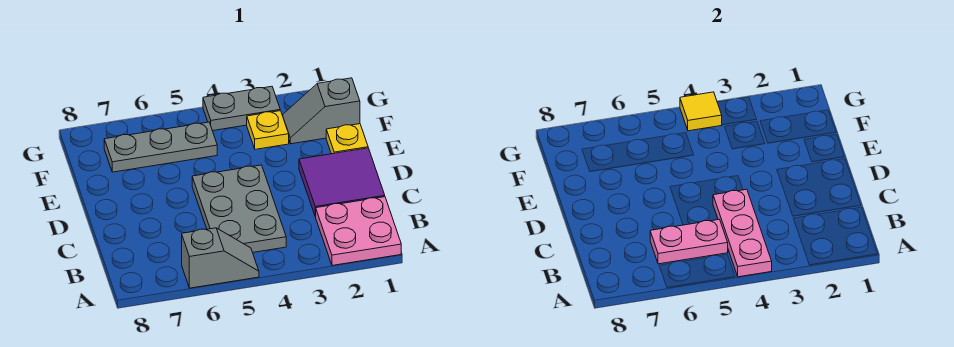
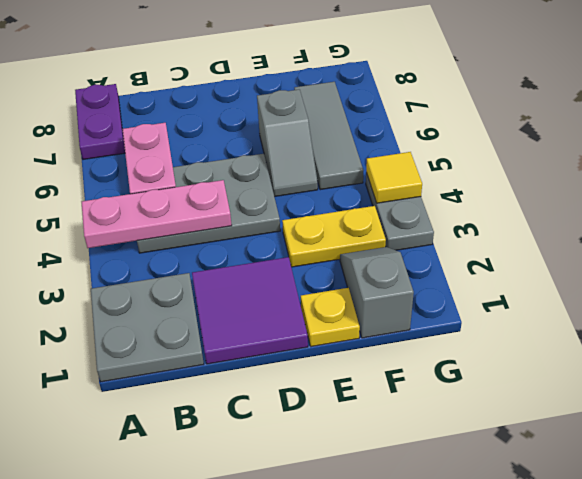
pink 2x2 plate [316,197,401,265] -> grey 2x2 plate [91,273,204,382]
grey 1x2 slope [182,228,259,288] -> grey 1x2 slope moved to [257,89,318,197]
none -> purple 1x2 plate [75,84,125,160]
yellow 1x1 plate [247,111,289,149] -> yellow 1x2 plate [282,206,386,267]
grey 1x3 plate [104,122,217,172] -> grey 1x3 tile [294,82,363,190]

